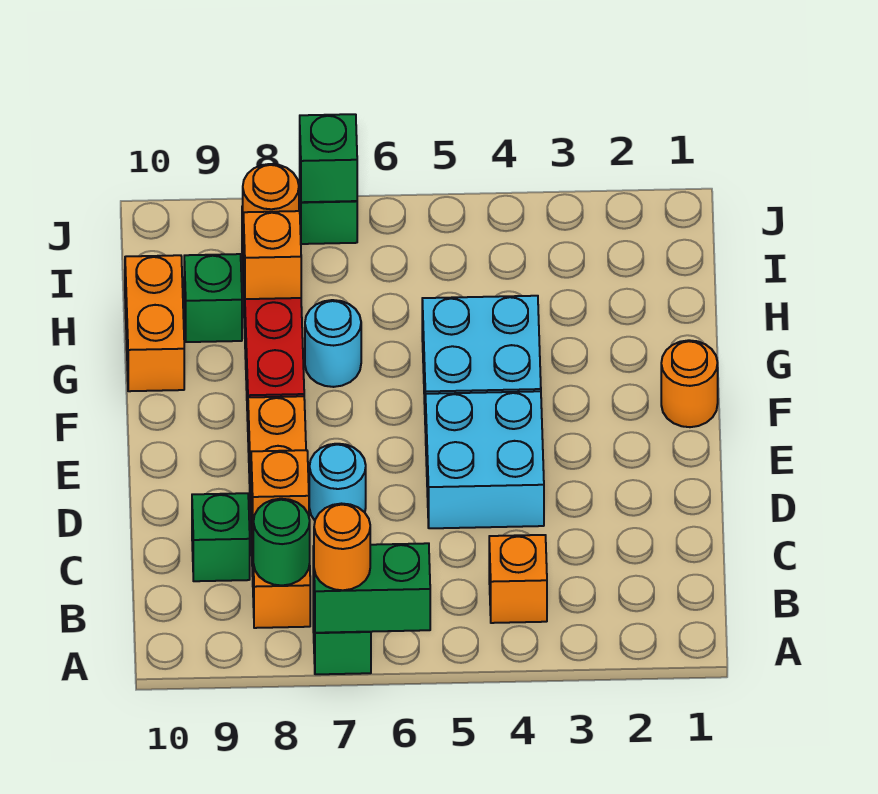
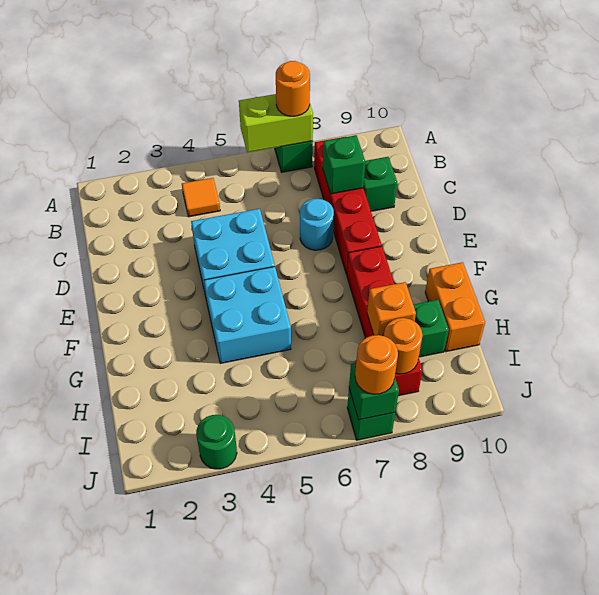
green 1x2 brick [313,543,430,633] -> lime 1x2 brick [239,94,313,153]
orange 1x1 brick [489,535,547,623] -> orange 1x1 tile [182,178,220,217]
orange 1x4 brick [248,396,310,628] -> red 1x4 brick [314,137,382,275]
green 1x1 round brick [253,499,310,586] -> green 1x1 round brick moved to [196,415,237,469]
orange 1x1 brick [251,450,309,535] -> green 1x1 brick [323,135,365,194]
orange 1x1 round brick [661,340,718,427] -> orange 1x1 round brick moved to [355,335,398,394]
cyan 1x1 round brick [305,300,361,387] -> none

